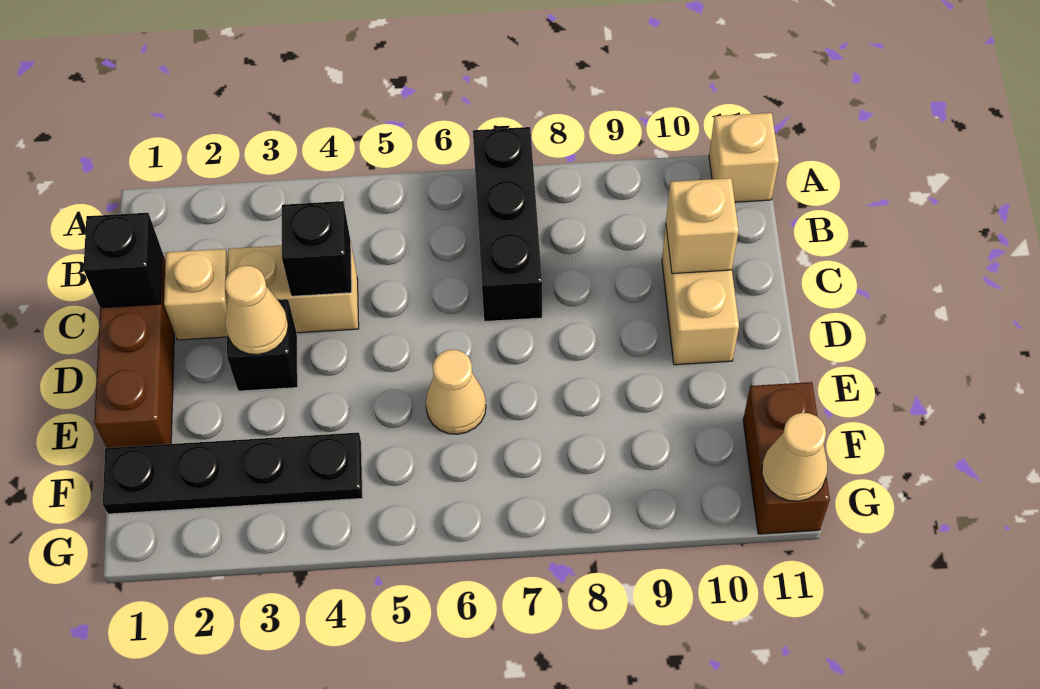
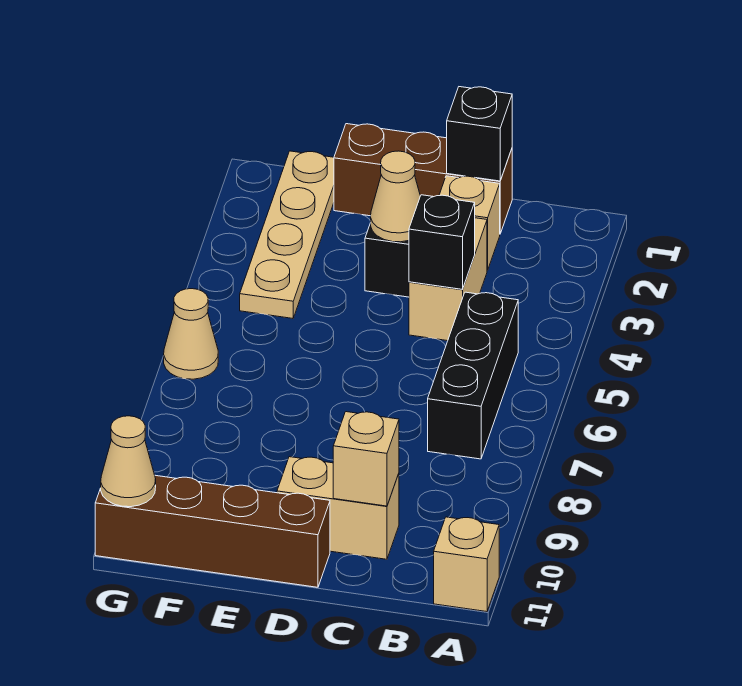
black 1x3 brick [473,127,542,322] -> black 1x3 brick turned to [428,292,518,459]
tan 1x1 cone [426,350,486,434] -> tan 1x1 cone moved to [164,289,218,379]
black 1x4 plate [103,432,363,514] -> tan 1x4 plate [240,151,334,318]
brown 1x2 brick [743,382,830,534] -> brown 1x4 brick [95,475,330,587]

